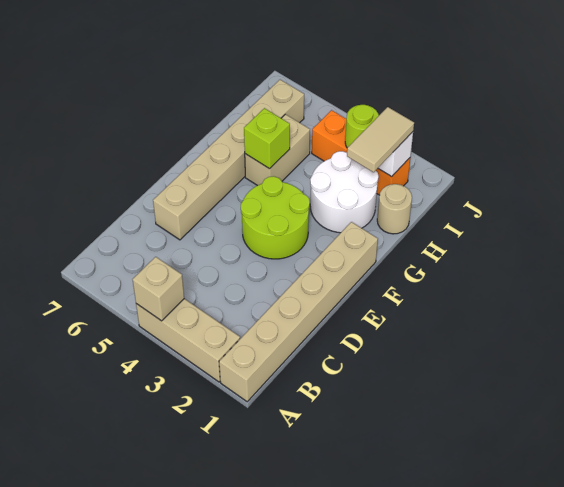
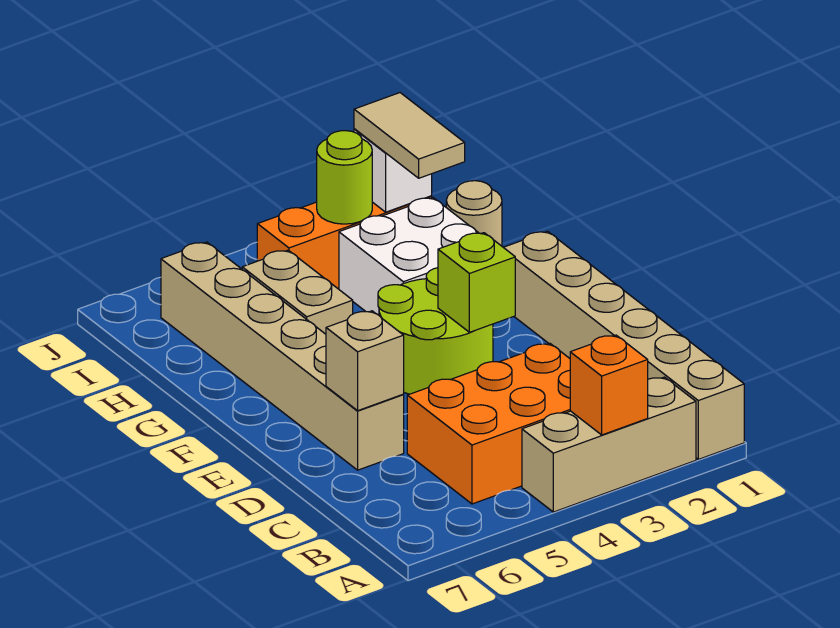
none -> orange 1x1 brick [570,335,648,435]
tan 1x1 brick [133,257,184,321] -> tan 1x1 brick moved to [326,311,404,411]
none -> orange 2x3 brick [407,344,570,504]
white 2x2 round brick [310,151,379,233] -> white 2x2 brick [339,198,478,315]
lime 1x1 brick [244,108,290,169] -> lime 1x1 brick moved to [438,233,515,332]

